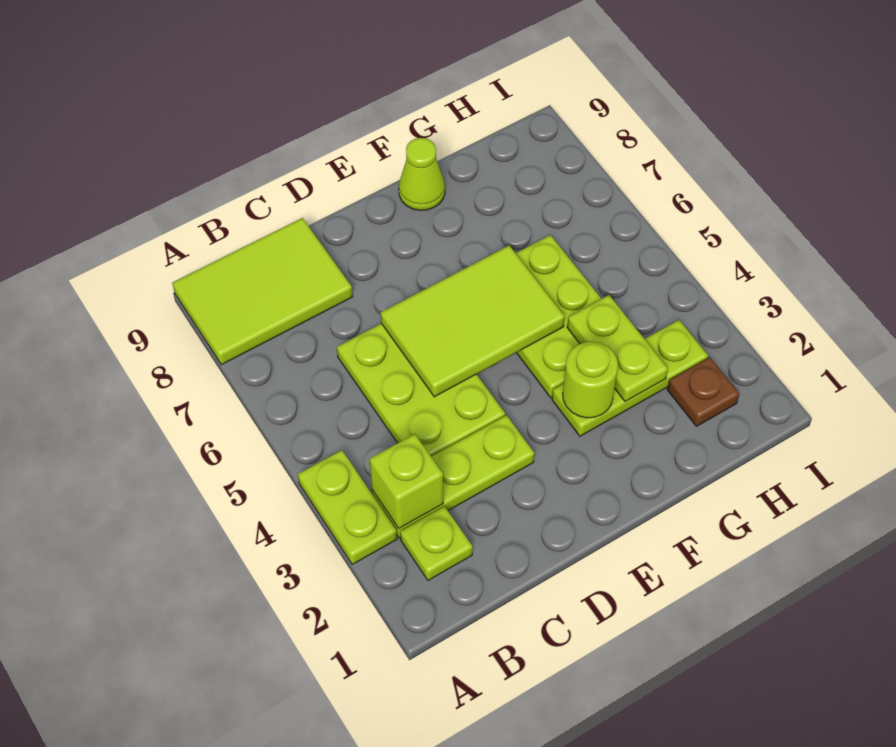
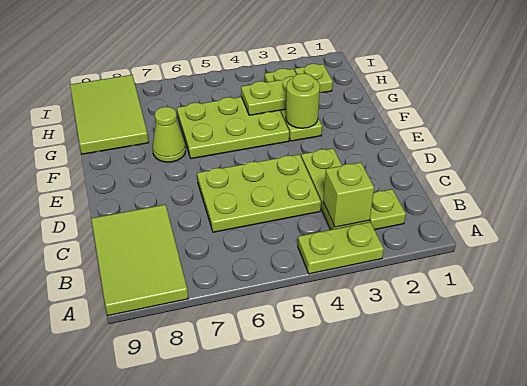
lime 2x3 tile [381,246,565,397] -> lime 2x3 tile moved to [70,75,149,154]
lime 1x1 cone [399,138,445,210] -> lime 1x1 cone moved to [153,107,186,162]
brown 1x1 plate [667,357,739,426] -> lime 1x1 plate [295,64,333,93]

